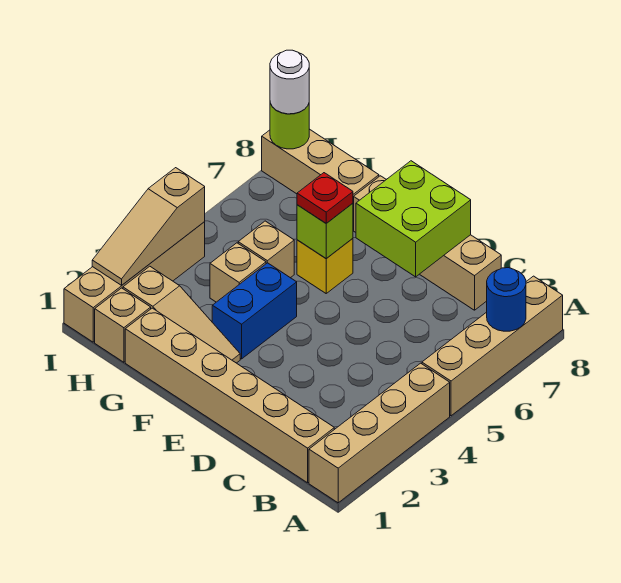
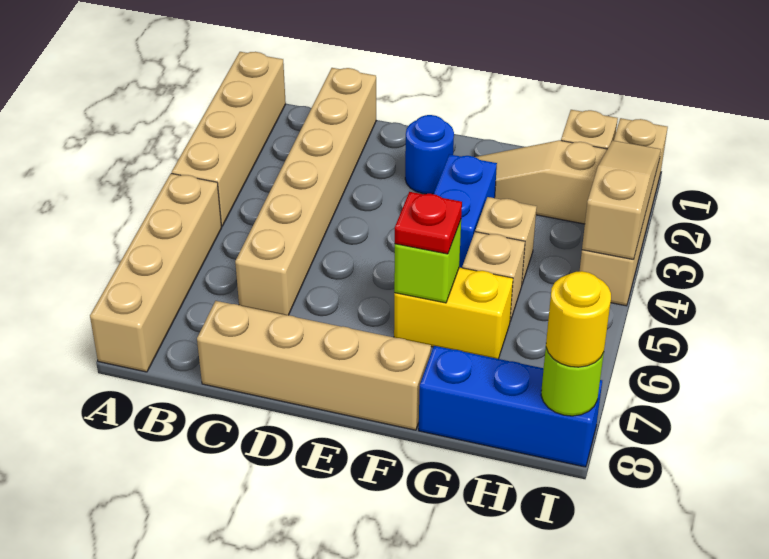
blue 1x1 round brick [487,268,526,331] -> blue 1x1 round brick moved to [405,115,454,194]
tan 1x6 brick [125,308,334,483] -> tan 1x6 brick turned to [235,68,376,315]
lime 2x2 brick [356,161,471,277] -> none
yellow 1x1 brick [297,239,353,293] -> yellow 1x2 brick [394,267,513,359]
tan 1x3 brick [262,129,379,229] -> blue 1x3 brick [419,346,602,467]
white 1x1 round brick [270,50,309,114] -> yellow 1x1 round brick [546,271,611,367]

